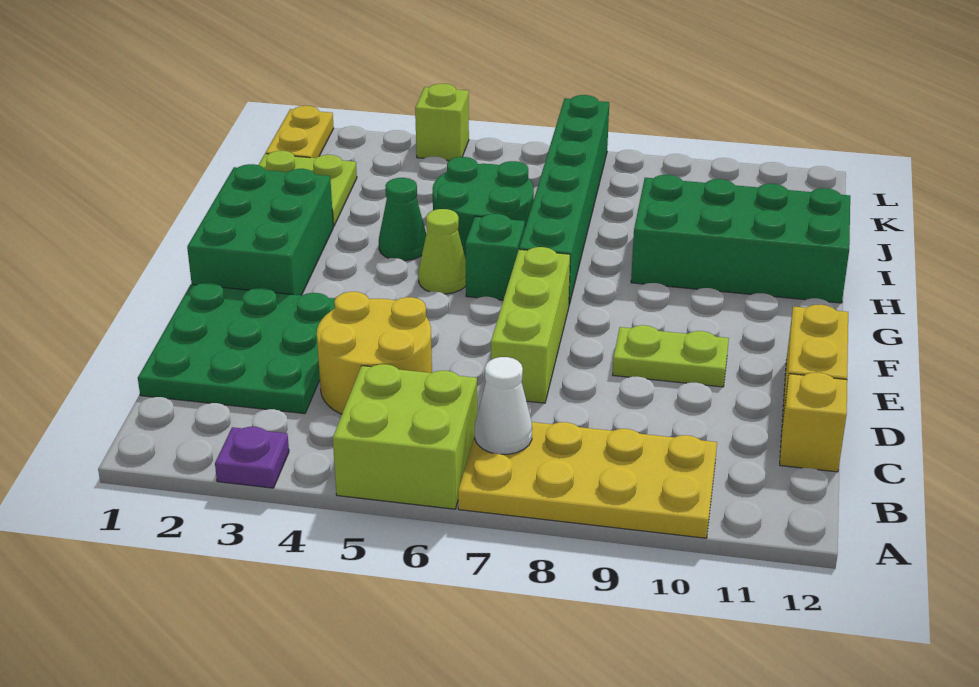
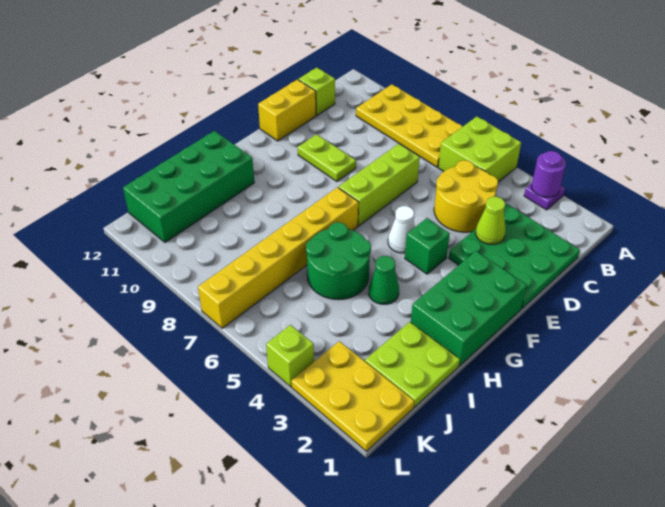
none -> purple 1x1 round brick [531,151,566,197]
white 1x1 cone [475,357,532,454] -> white 1x1 cone moved to [388,206,415,253]
yellow 1x1 brick [780,373,847,472] -> lime 1x1 brick [298,68,335,115]
lime 1x1 cone [418,209,466,294] -> lime 1x1 cone moved to [476,197,506,244]
green 1x1 brick [465,214,525,300] -> green 1x1 brick moved to [405,218,450,274]
green 1x6 brick [519,95,609,305] -> yellow 1x6 brick [198,187,359,328]
green 2x4 brick [631,175,850,303] -> green 2x4 brick turned to [123,131,254,242]
yellow 1x2 plate [266,106,334,158] -> yellow 2x3 plate [291,341,414,451]

